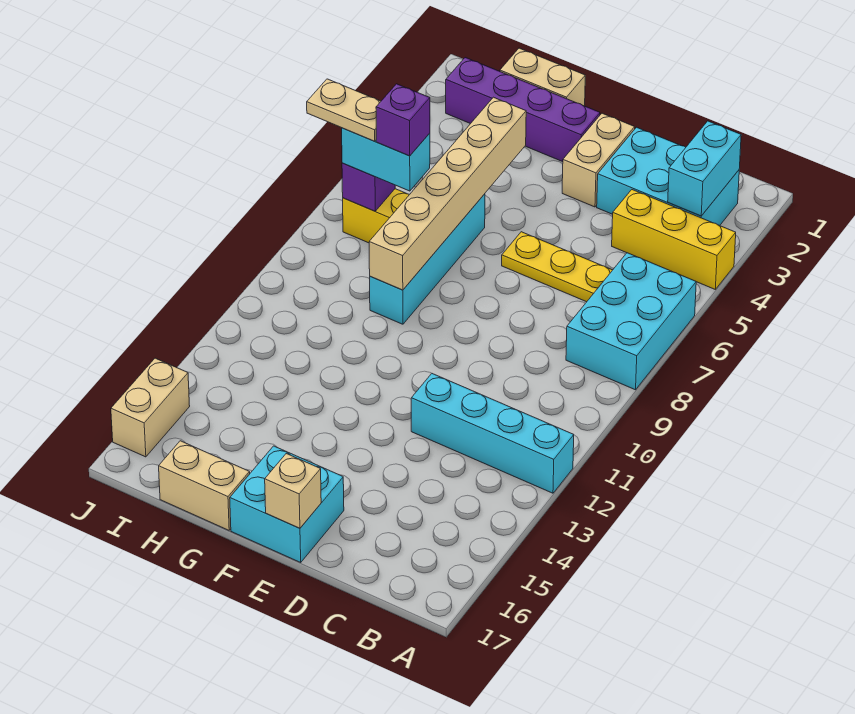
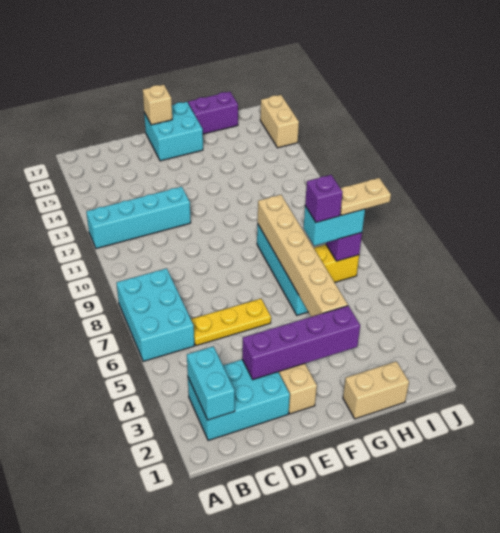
yellow 1x3 brick [612,190,736,289] -> none
purple 1x4 brick [446,58,600,162] -> purple 1x4 brick moved to [242,306,360,380]
tan 1x2 brick [159,441,250,530] -> purple 1x2 brick [188,92,238,134]

